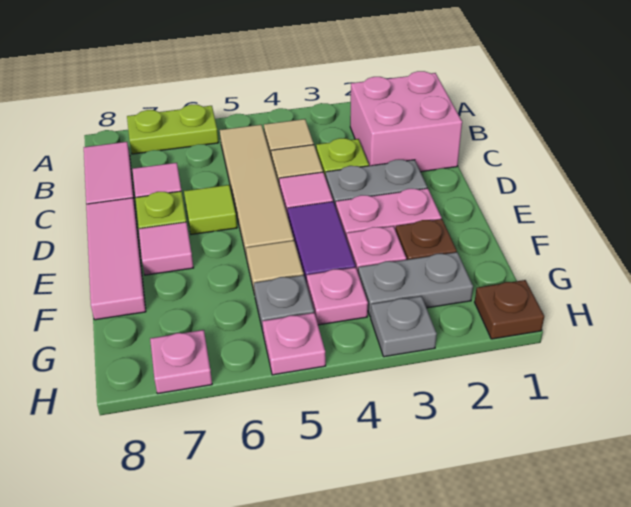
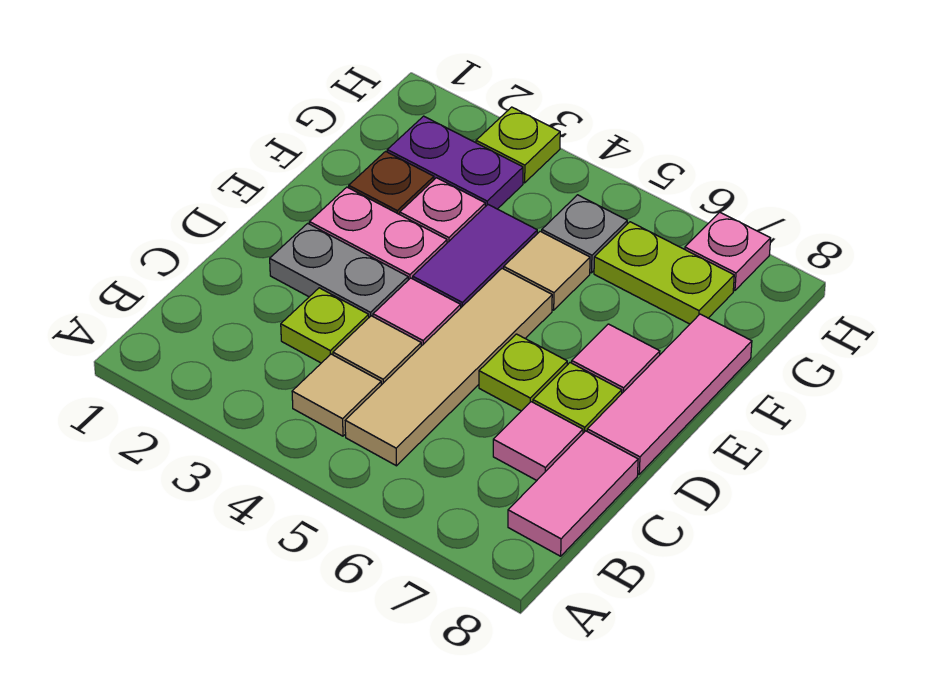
lime 1x2 plate [127,105,219,154] -> lime 1x2 plate moved to [594,222,734,324]
pink 2x2 brick [350,71,462,172] -> none
lime 1x1 tile [184,185,237,235] -> lime 1x1 plate [479,334,567,411]
grey 1x2 plate [358,252,473,317] -> purple 1x2 plate [387,116,523,209]
pink 1x1 plate [307,267,368,325] -> none
brown 1x1 plate [475,280,544,339] -> none
grey 1x1 plate [371,296,437,357] -> lime 1x1 plate [476,107,560,183]
pink 1x1 plate [262,313,326,375] -> none

